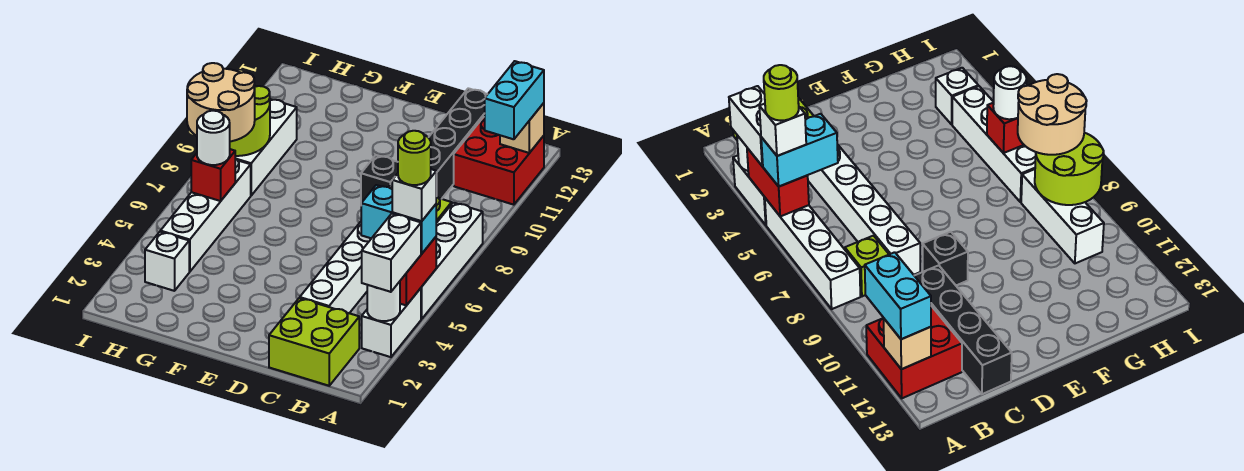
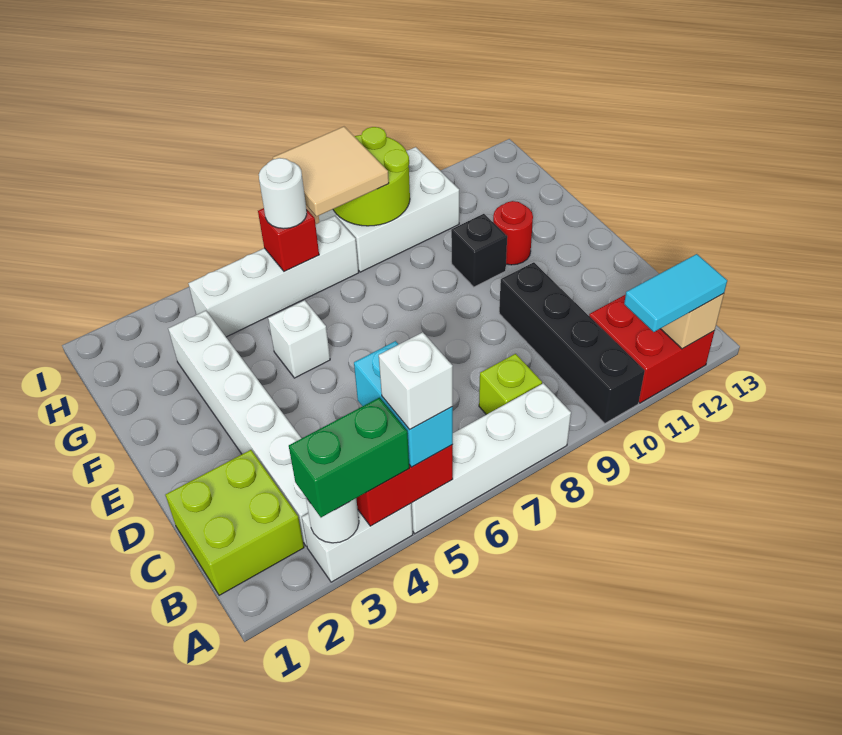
white 1x2 brick [362,214,421,292] -> green 1x2 brick [289,398,409,517]
lime 1x1 round brick [398,131,431,185] -> none
cyan 1x2 brick [485,61,544,139] -> cyan 1x2 tile [624,254,727,332]
white 1x6 brick [300,184,392,313] -> white 1x6 brick turned to [168,311,308,546]
black 1x4 brick [428,88,488,199] -> black 1x4 brick turned to [499,262,645,423]
black 1x1 brick [361,155,398,203] -> black 1x1 brick moved to [451,214,507,287]
none -> red 1x1 round brick [493,201,533,265]
white 1x1 brick [145,232,189,291] -> white 1x1 brick moved to [268,300,330,378]
tan 2x2 round brick [187,63,255,142] -> tan 2x2 tile [273,127,389,217]
white 1x3 brick [235,99,297,195] -> white 2x3 brick [319,147,459,272]

